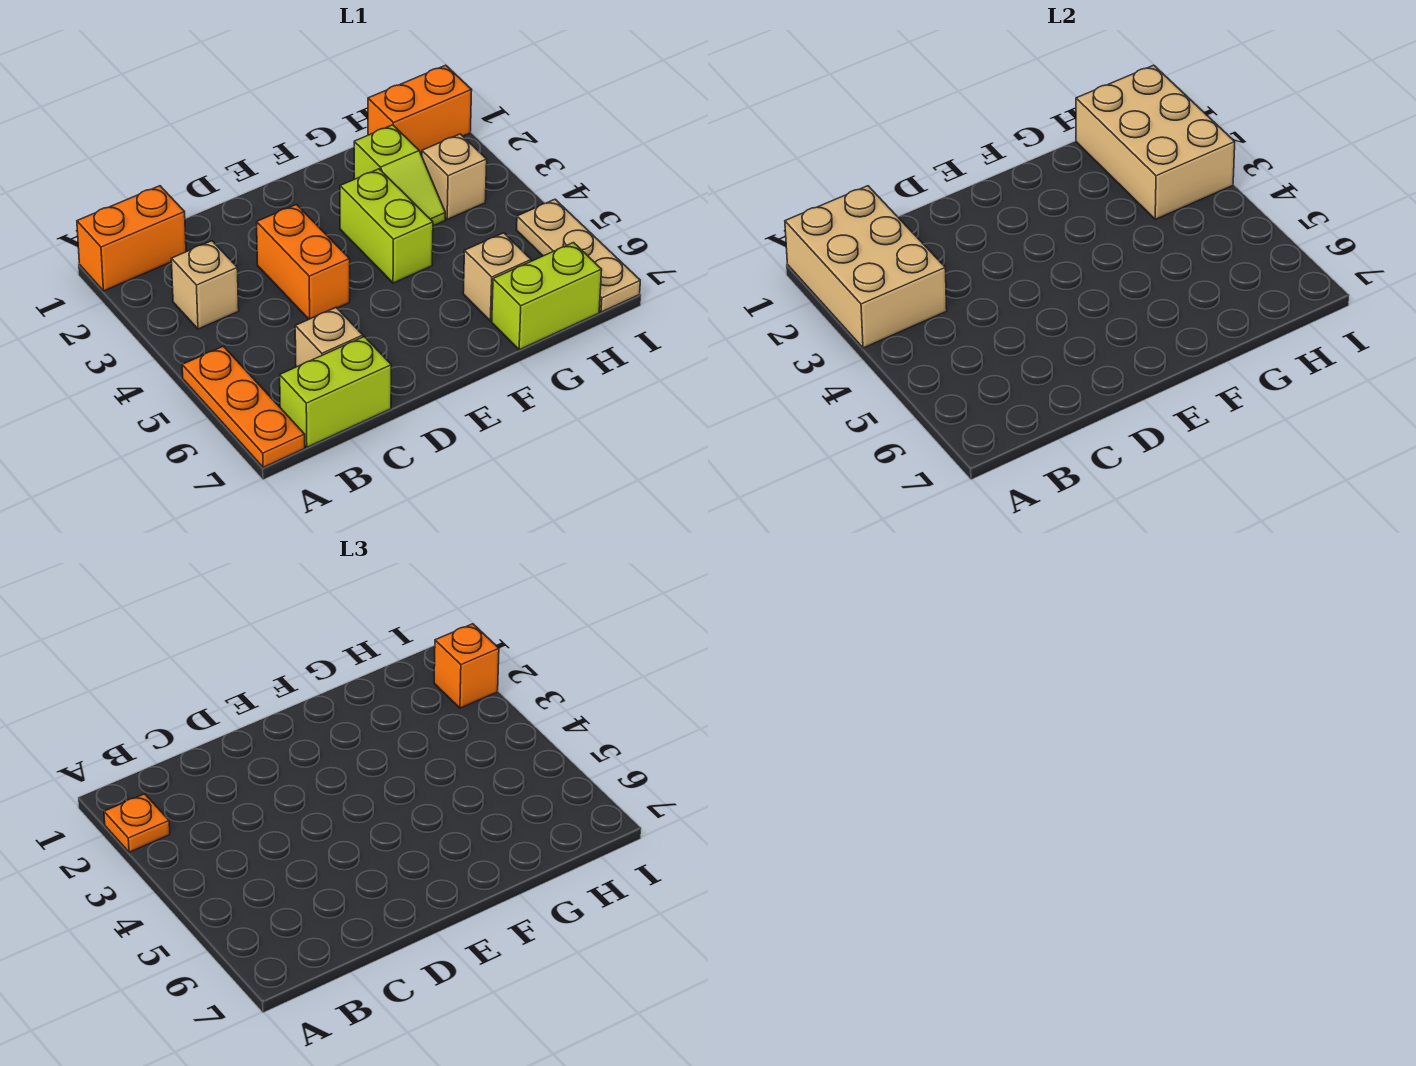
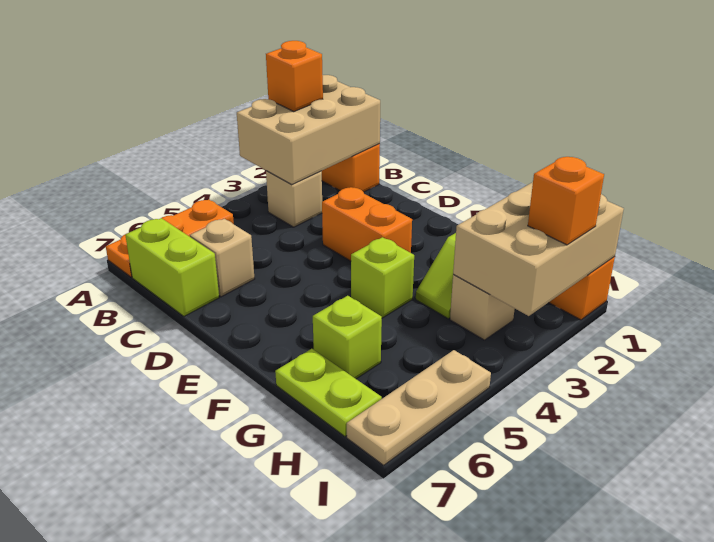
orange 1x1 plate [104,794,170,852] -> orange 1x1 brick [266,41,323,112]
orange 1x2 brick [257,204,350,319] -> orange 1x2 brick turned to [322,187,412,261]
lime 1x2 brick [340,169,433,283] -> lime 1x1 brick [351,237,414,318]
tan 1x1 brick [463,233,531,321] -> lime 1x1 brick [313,296,382,379]
lime 1x2 brick [492,243,602,350] -> lime 1x2 plate [275,349,382,437]

